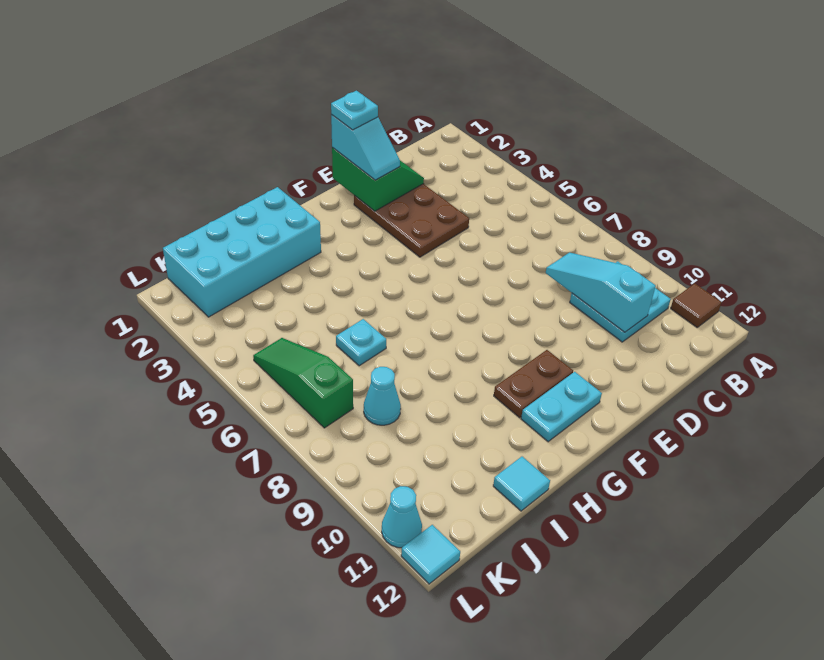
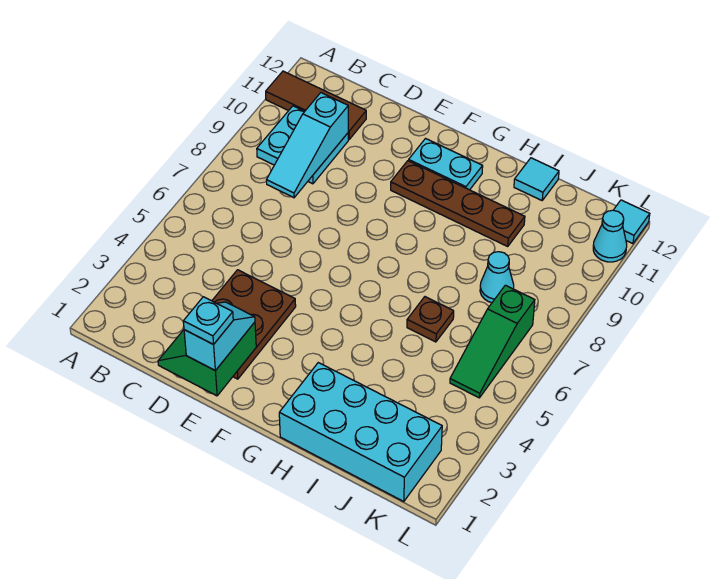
brown 1x1 tile [671,283,721,327] -> brown 1x3 tile [266,71,366,139]
brown 1x2 plate [494,350,573,418] -> brown 1x4 plate [391,161,525,246]
cyan 1x1 plate [336,319,386,366] -> brown 1x1 plate [407,297,454,342]

